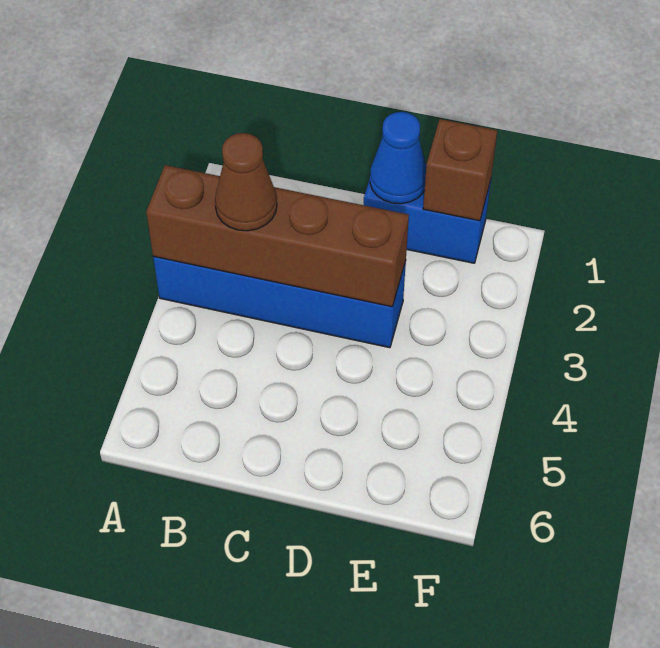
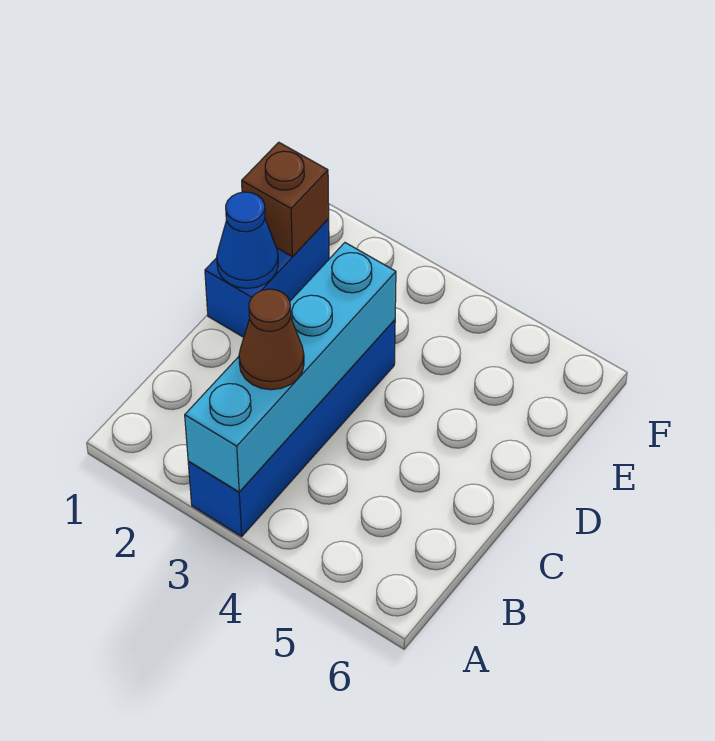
brown 1x4 brick [146,165,409,307] -> cyan 1x4 brick [185,243,396,492]

